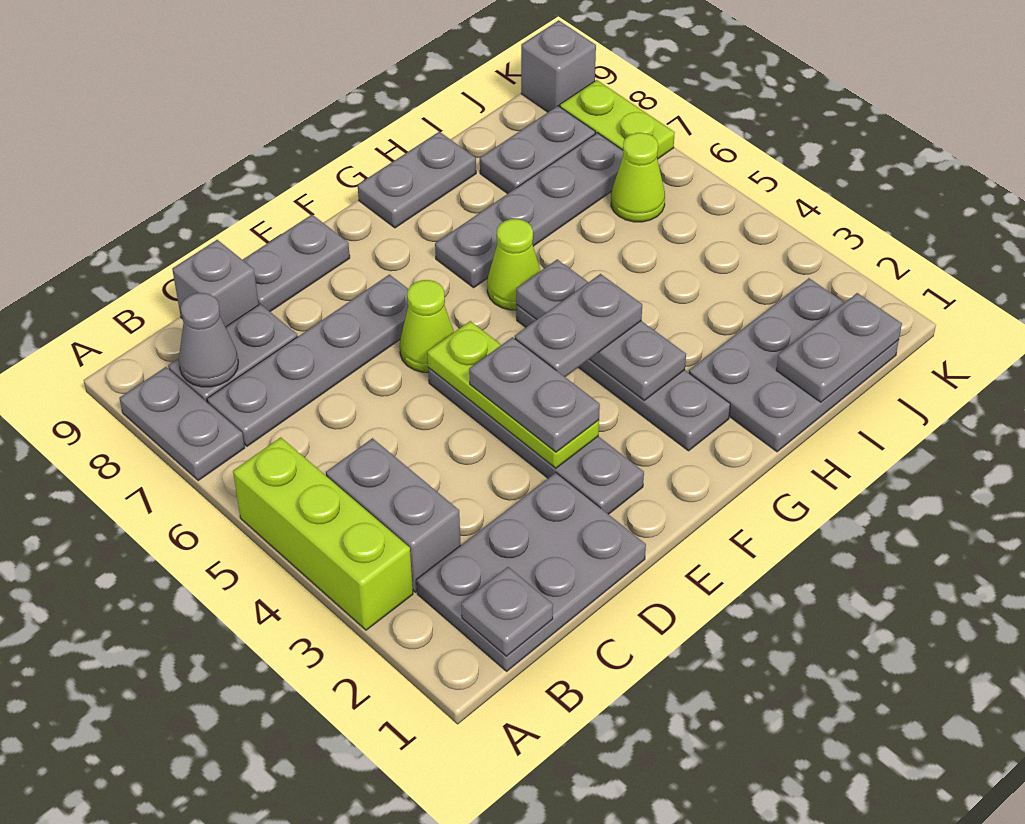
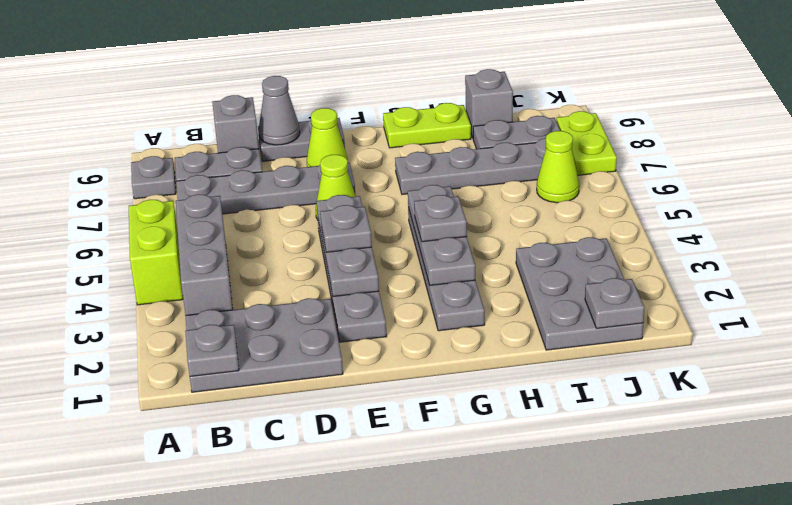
lime 1x3 brick [233,437,413,630] -> lime 1x2 brick [129,200,183,305]
grey 1x2 plate [119,367,245,480] -> grey 1x1 plate [131,156,176,199]
grey 1x2 brick [326,438,461,592] -> grey 1x3 brick [176,194,233,315]
grey 1x1 cone [179,293,238,387] -> grey 1x1 cone moved to [259,76,300,145]
lime 1x3 plate [427,321,599,468] -> grey 1x3 plate [316,195,379,297]
grey 1x2 plate [469,337,600,452] -> grey 1x1 plate [320,205,372,252]
grey 1x2 plate [515,274,642,377] -> grey 1x1 plate [414,195,467,242]
lime 1x1 cone [487,219,540,310] -> lime 1x1 cone moved to [307,108,348,167]
grey 1x2 plate [358,132,476,228] -> lime 1x2 plate [383,103,471,148]
grey 2x3 plate [689,278,899,452] -> grey 2x3 plate turned to [516,237,643,350]
grey 1x2 plate [776,293,902,402] -> grey 1x1 plate [585,278,644,328]
grey 1x1 brick [521,20,596,112] -> grey 1x1 brick moved to [465,69,513,138]

